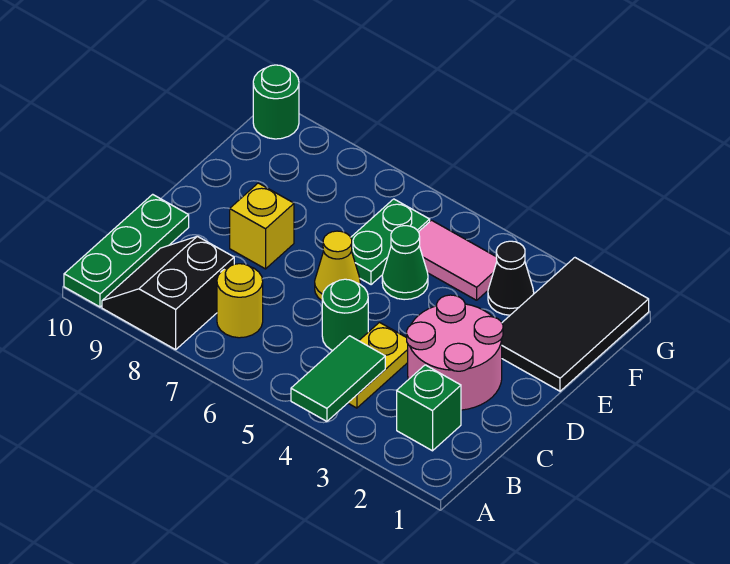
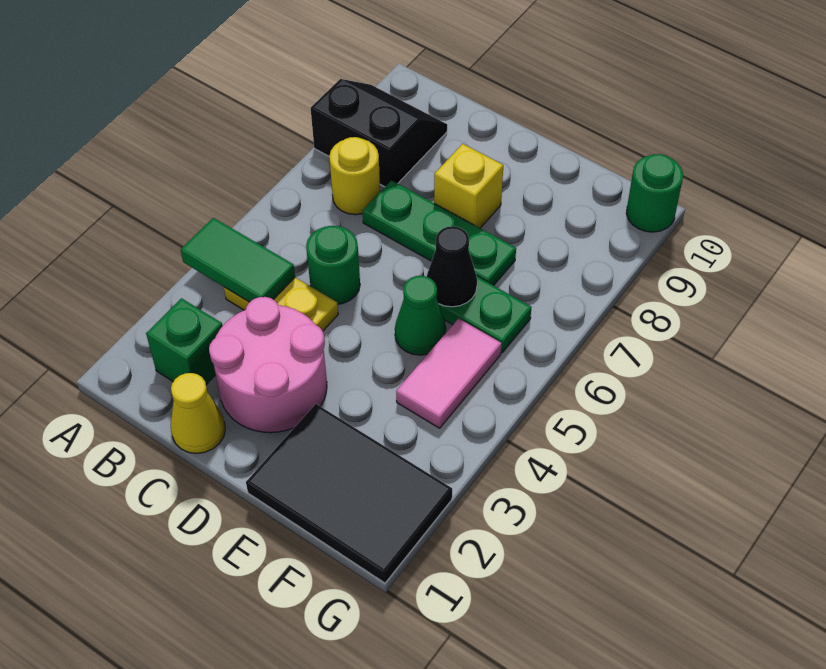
green 1x3 plate [64,194,189,307] -> green 1x3 plate moved to [363,180,516,286]
yellow 1x1 cone [315,231,360,300] -> yellow 1x1 cone moved to [171,373,225,453]
black 1x1 cone [488,241,534,315] -> black 1x1 cone moved to [427,226,477,307]

